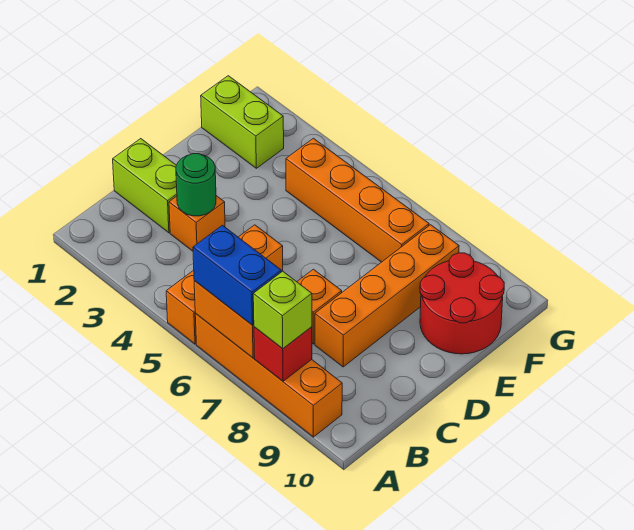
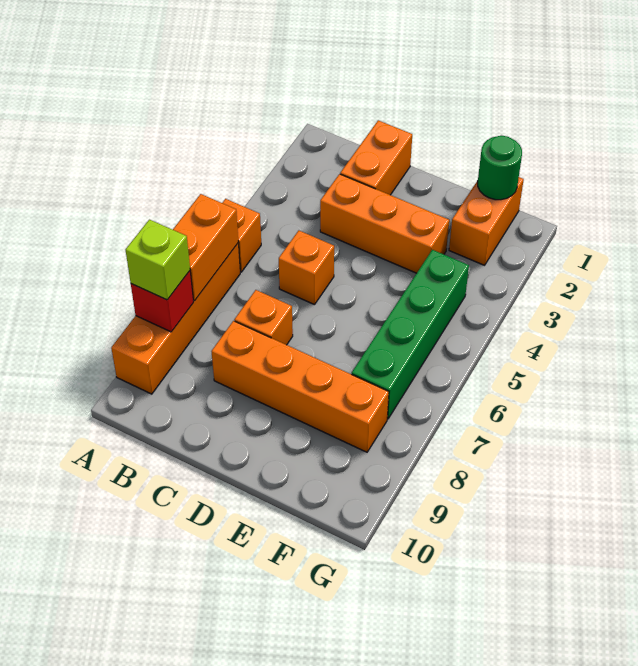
blue 1x2 brick [193,225,281,325] -> none
lime 1x2 brick [113,139,177,233] -> orange 1x2 brick [340,120,412,195]
orange 1x1 brick [169,196,225,251] -> orange 1x3 brick [320,174,449,273]
green 1x1 round brick [176,154,216,216] -> green 1x1 round brick moved to [478,136,522,200]
red 2x2 round brick [420,253,504,354] -> none
lime 1x2 brick [201,76,284,168] -> orange 1x2 brick [449,177,524,265]
orange 1x4 brick [286,138,429,262] -> green 1x4 brick [352,250,469,419]

